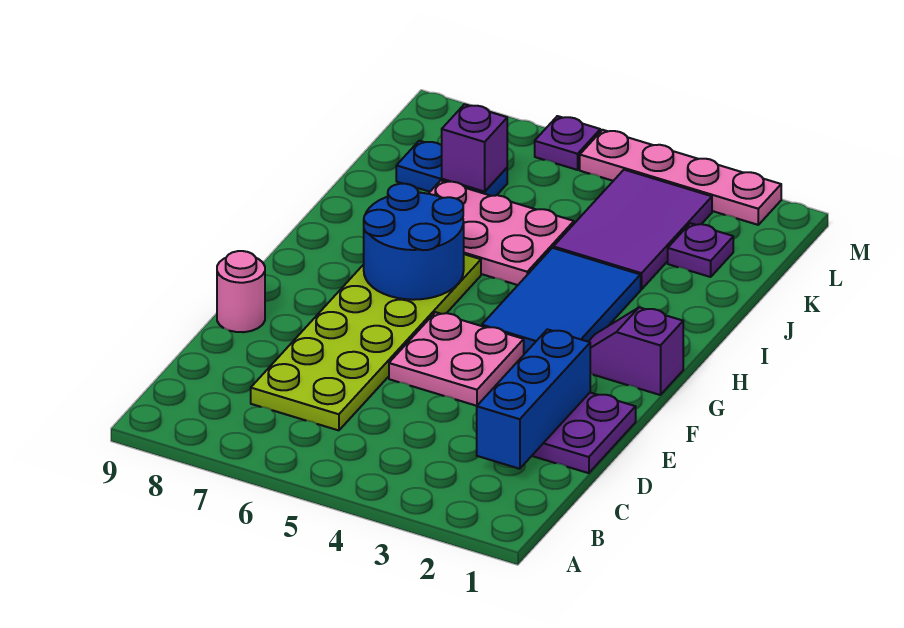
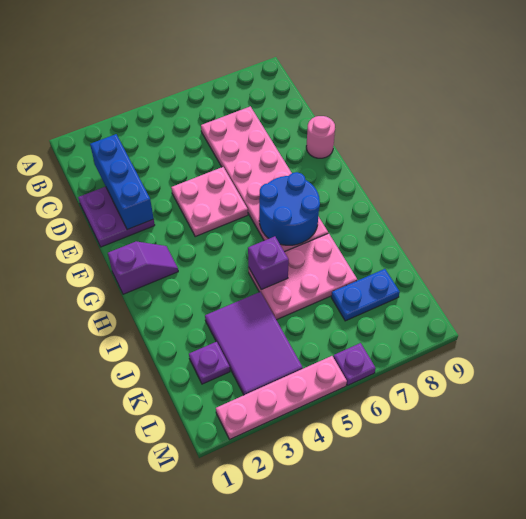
lime 2x6 plate [251,254,481,430] -> pink 2x6 plate [201,106,328,252]
blue 2x3 tile [482,248,641,354] -> none
purple 1x1 brick [442,104,507,192] -> purple 1x1 brick moved to [248,236,289,289]

